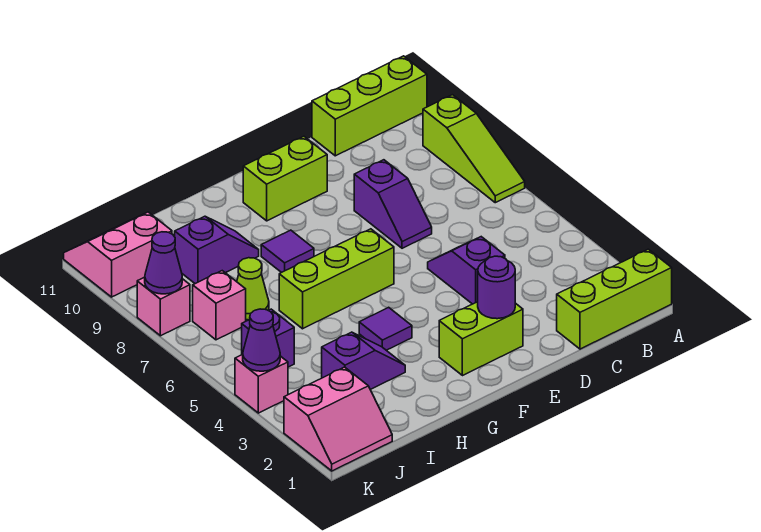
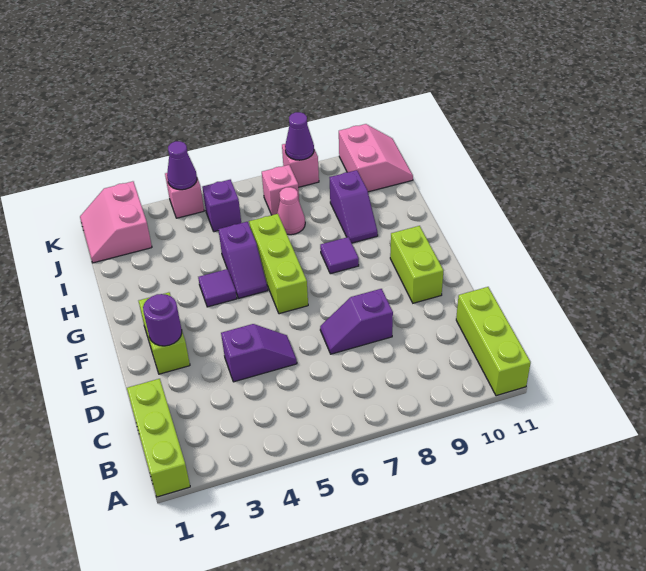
lime 1x3 slope [423,95,525,203] -> none
purple 1x2 slope [322,332,405,390] -> purple 1x2 slope moved to [218,222,268,298]
lime 1x1 cone [237,258,269,320] -> pink 1x1 cone [277,187,305,235]

